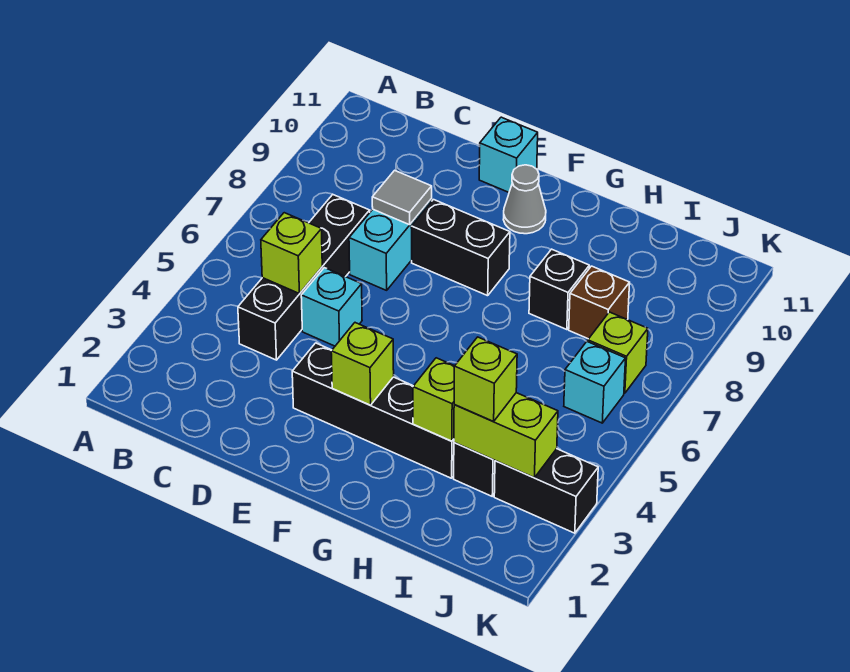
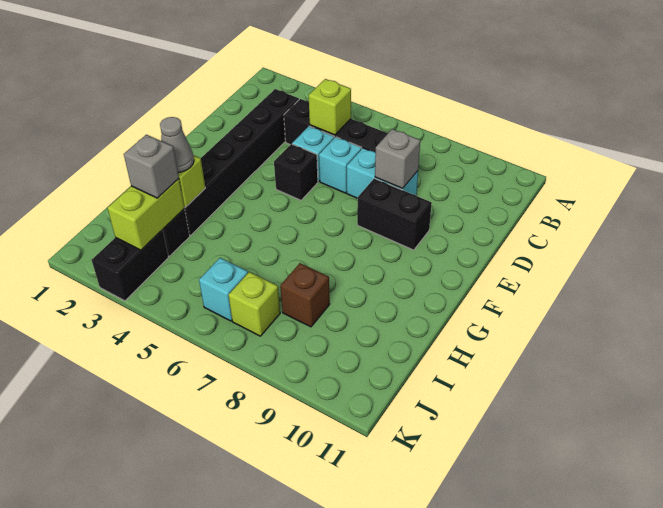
grey 1x1 tile [372,170,432,225] -> grey 1x1 brick [375,129,420,189]
black 1x4 brick [292,343,454,478] -> black 1x6 brick [184,89,299,235]
black 1x2 brick [411,200,510,296] -> black 1x2 brick turned to [357,178,432,250]
cyan 1x1 brick [479,117,538,192] -> cyan 1x1 brick moved to [319,137,362,193]
lime 1x1 brick [331,323,394,405] -> none
grey 1x1 cone [503,165,546,234] -> grey 1x1 cone moved to [160,117,194,173]
black 1x1 brick [529,249,589,330] -> black 1x1 brick moved to [274,144,318,200]
lime 1x1 brick [454,337,517,421] -> grey 1x1 brick [124,135,179,198]

